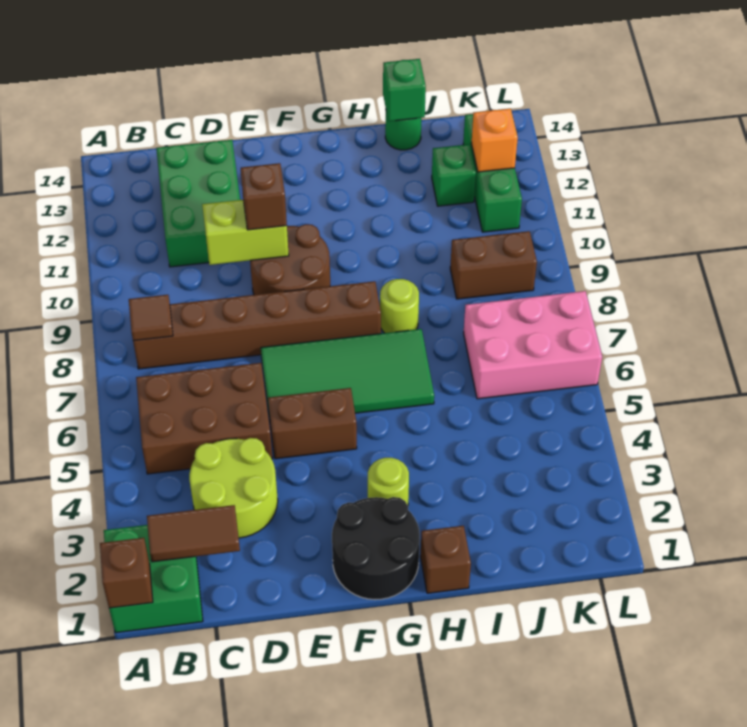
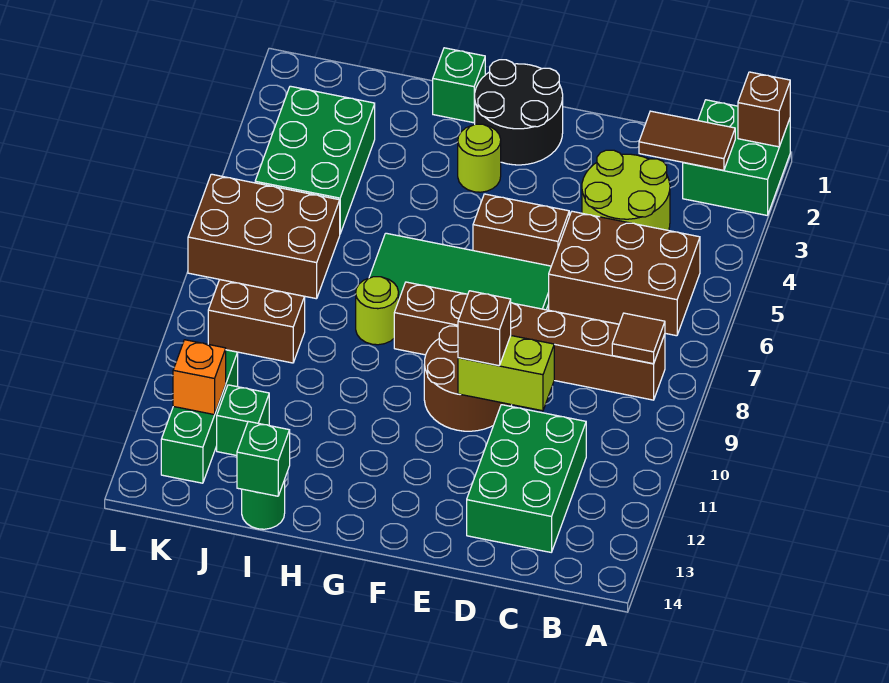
brown 1x1 brick [420,526,471,593] -> green 1x1 brick [433,48,485,123]
none -> green 2x3 brick [255,86,375,233]
pink 2x3 brick [464,291,602,399] -> brown 2x3 brick [188,174,340,299]

